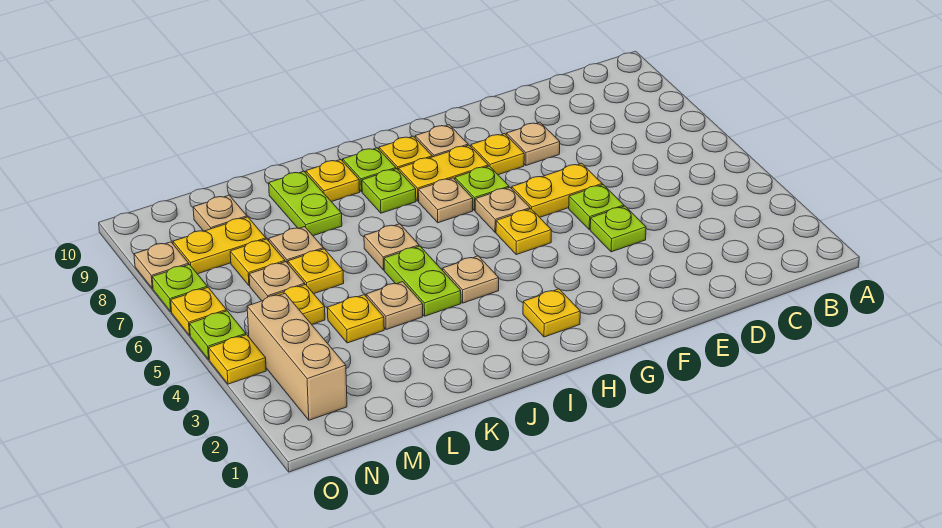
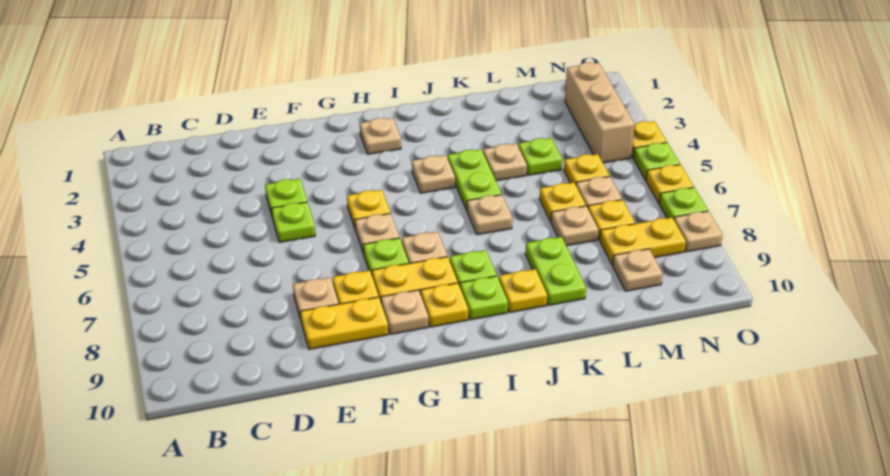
yellow 1x2 plate [512,163,602,217] -> yellow 1x2 plate moved to [300,297,388,349]
yellow 1x1 plate [523,289,580,337] -> tan 1x1 plate [360,118,401,154]
yellow 1x1 plate [327,295,384,343] -> lime 1x1 plate [518,138,562,175]

